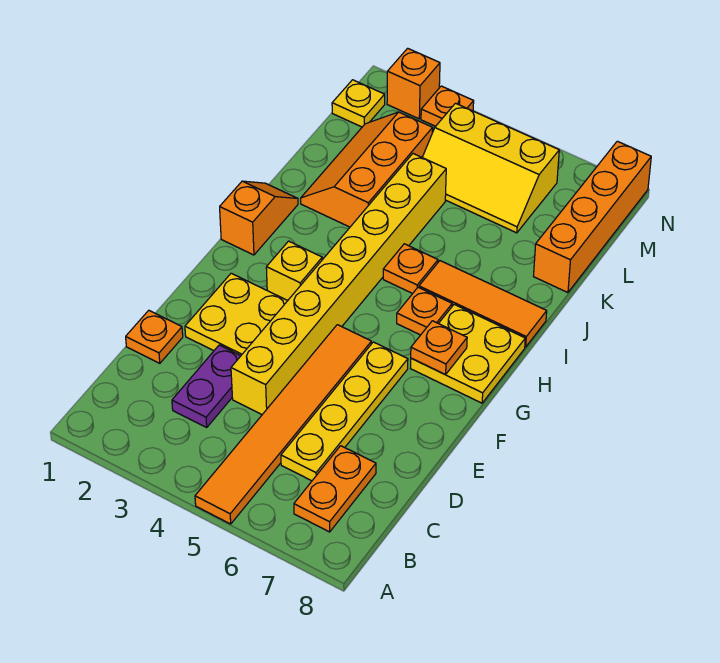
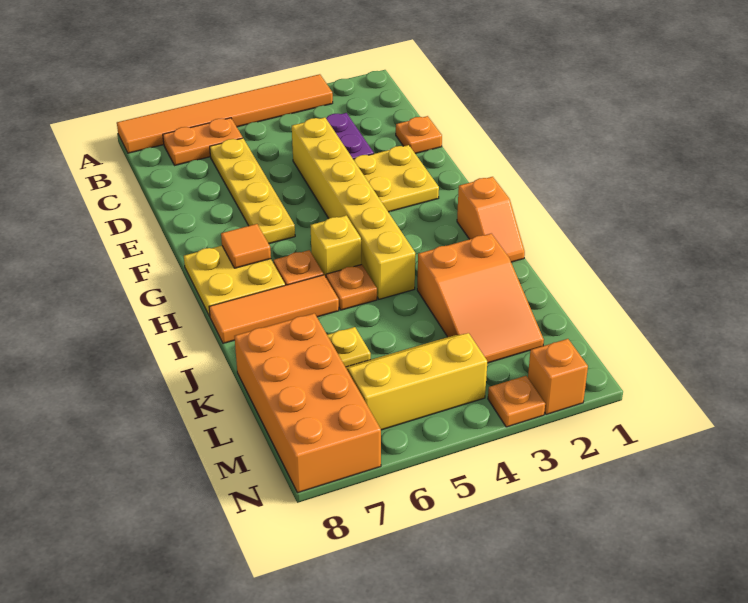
orange 1x6 tile [195,325,371,524] -> orange 1x6 tile turned to [117,74,333,153]
orange 1x2 plate [294,446,376,532] -> orange 1x2 plate turned to [163,118,243,165]
yellow 1x8 brick [231,154,446,414] -> yellow 1x6 brick [292,117,415,299]
yellow 1x1 brick [266,241,322,300] -> yellow 1x1 brick moved to [311,215,361,277]
orange 1x1 plate [411,321,467,374] -> orange 1x1 tile [221,224,271,268]
orange 2x3 slope [301,112,433,227] -> orange 2x3 slope turned to [417,234,544,363]
orange 1x4 brick [534,141,651,293] -> orange 2x4 brick [234,313,381,493]
yellow 1x1 plate [332,80,385,127] -> yellow 1x1 plate moved to [327,327,371,367]

